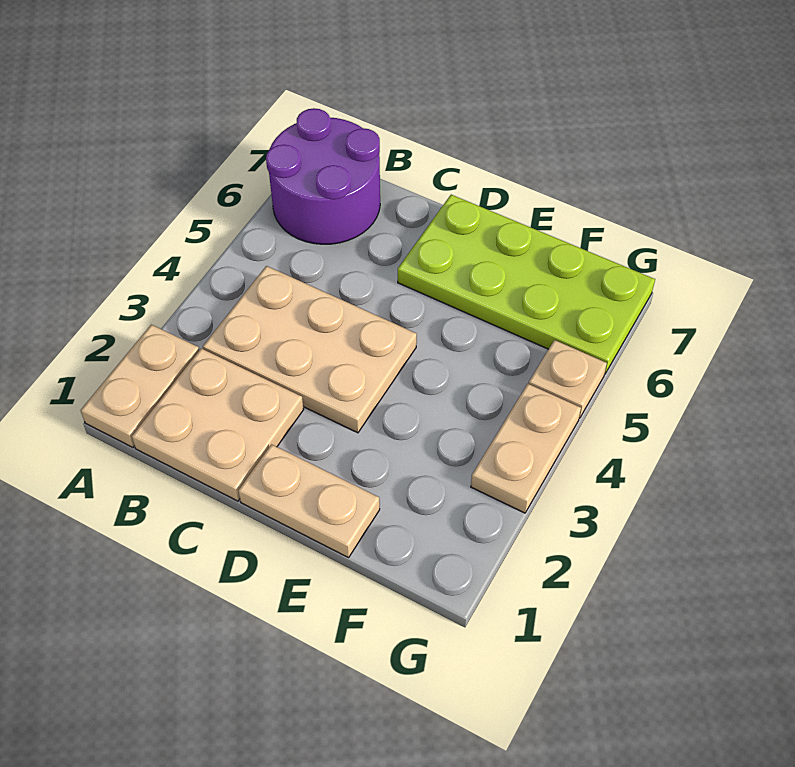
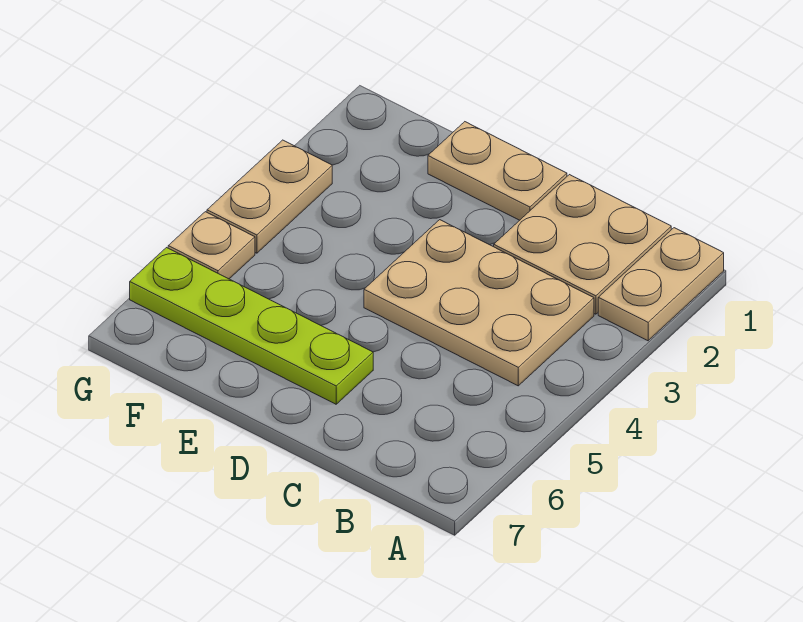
purple 2x2 round brick [266,108,380,244] -> none
lime 2x4 plate [398,195,655,373] -> lime 1x4 plate [130,248,373,404]

